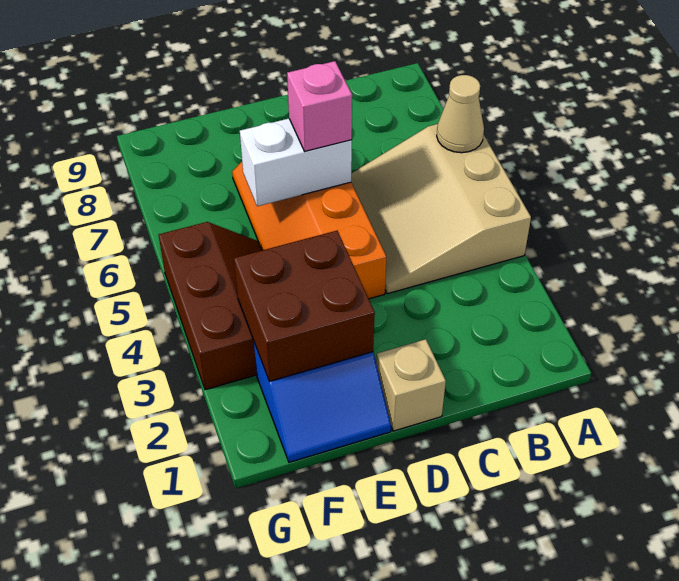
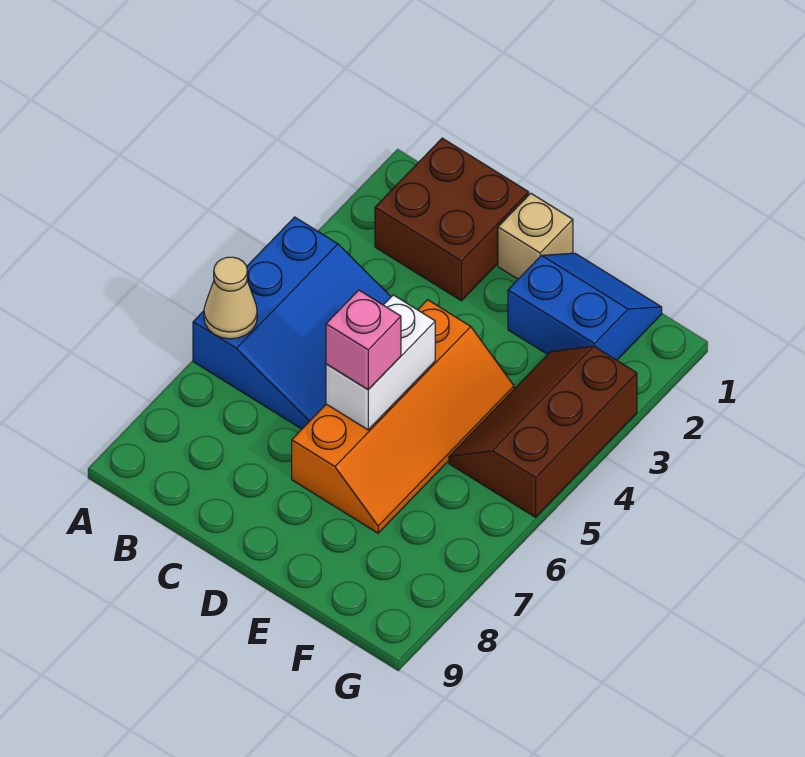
tan 3x3 slope [351,124,531,294] -> blue 3x3 slope [193,217,391,429]
white 1x2 brick [240,118,352,206] -> white 1x2 brick turned to [326,295,435,430]
brown 2x2 brick [234,231,375,381] -> brown 2x2 brick moved to [375,138,529,301]

